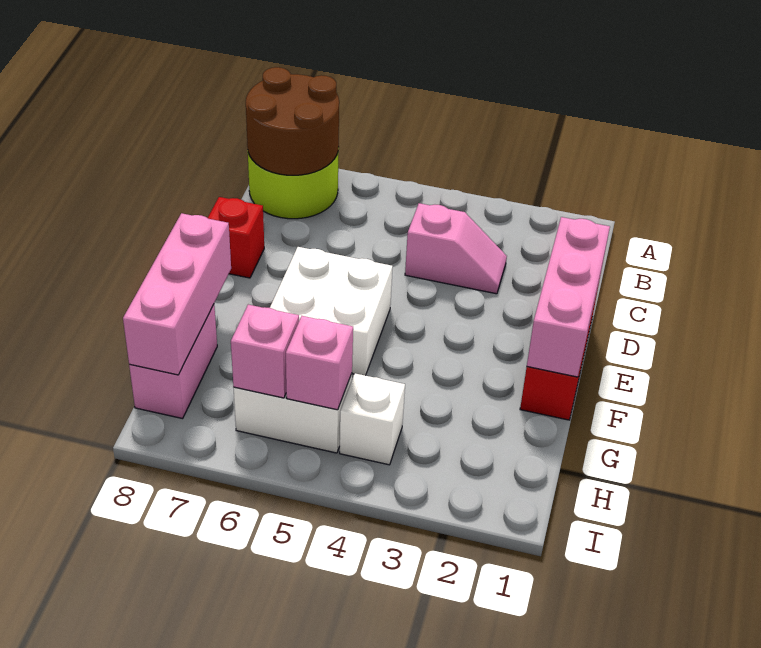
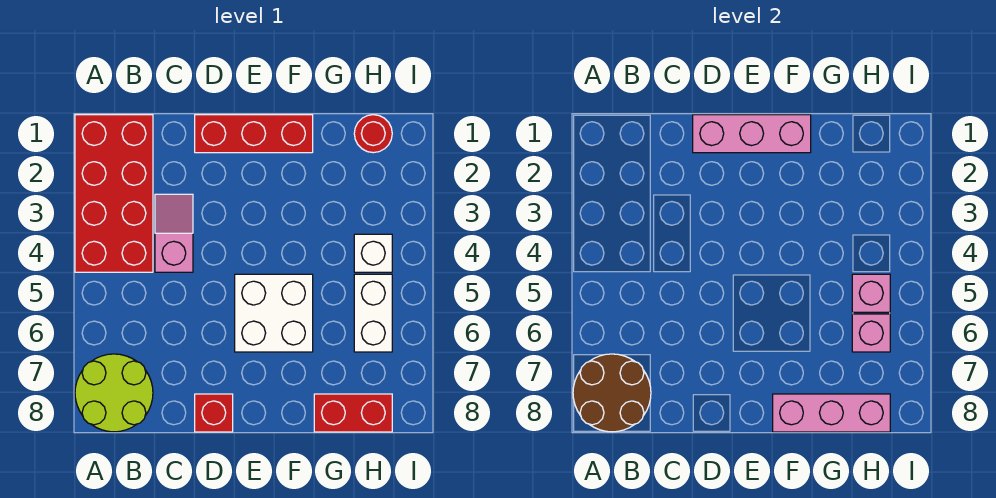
none -> red 2x4 brick [75,115,153,272]
pink 1x2 brick [129,305,217,419] -> red 1x2 brick [314,394,392,432]
none -> red 1x1 round brick [354,115,392,153]

